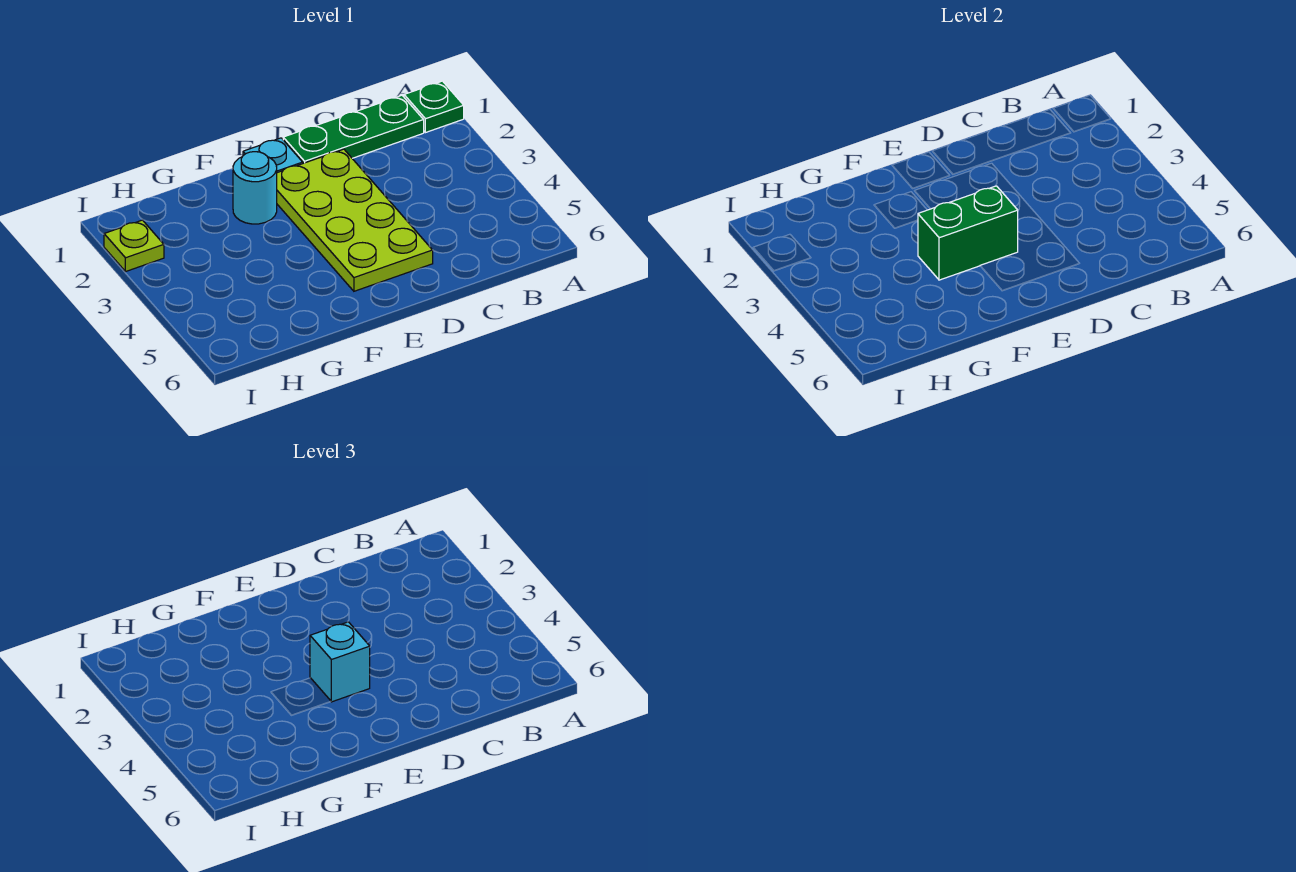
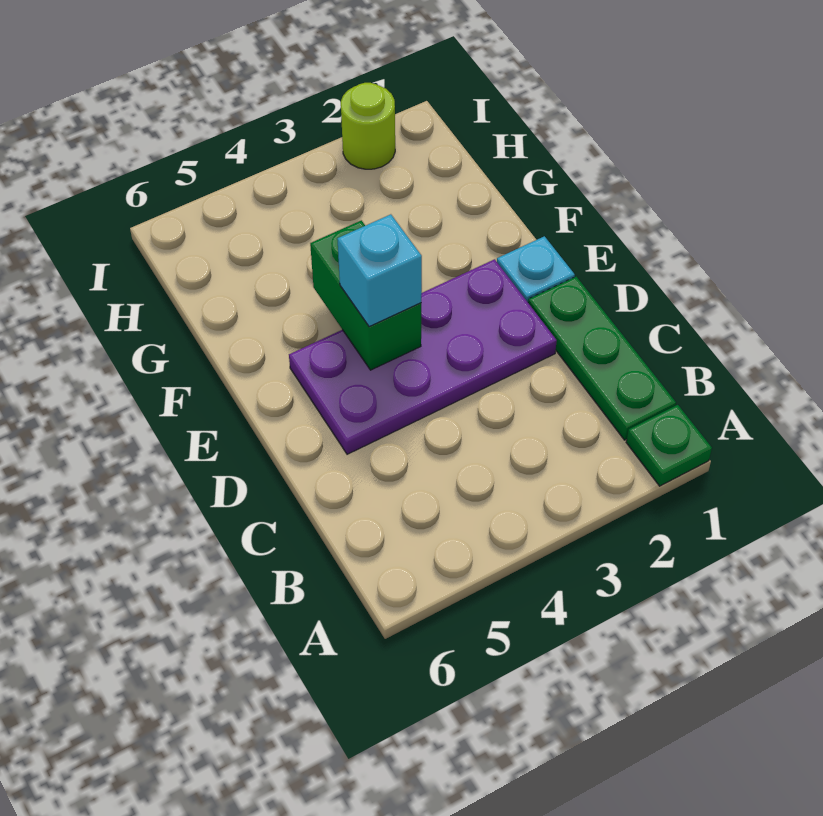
lime 2x4 plate [277,149,433,291] -> purple 2x4 plate [289,259,557,454]
cyan 1x1 round brick [233,152,277,224] -> none
lime 1x1 plate [104,220,164,272] -> lime 1x1 round brick [341,83,395,169]

